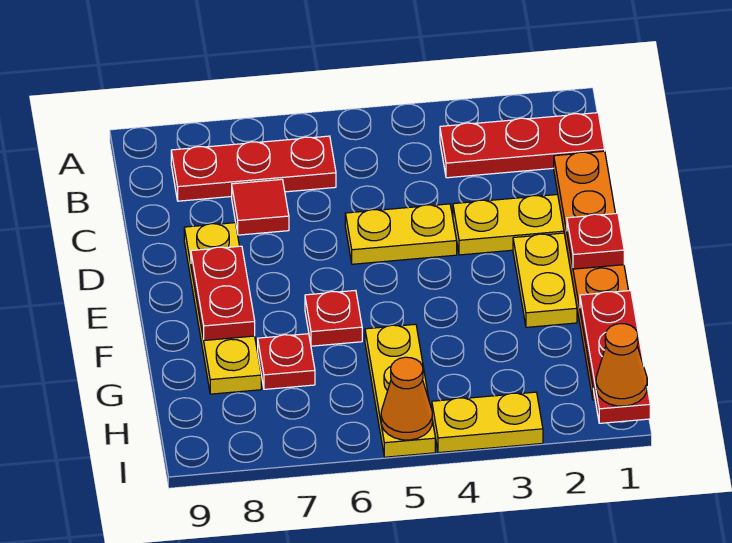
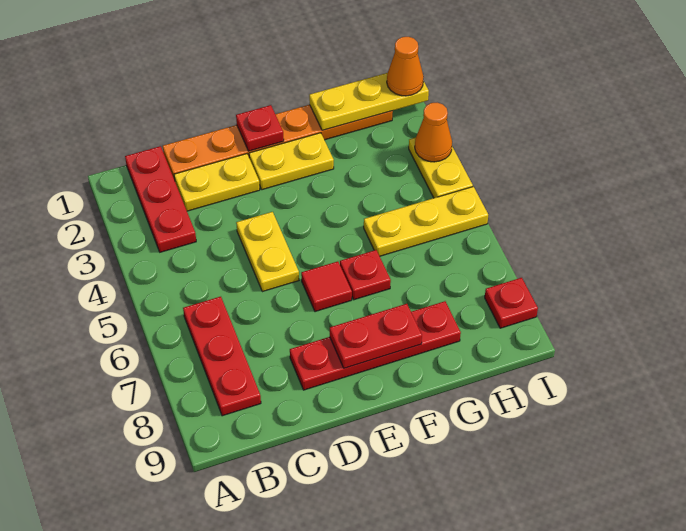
red 1x1 tile [232,179,289,235] -> red 1x1 tile moved to [301,261,352,312]
yellow 1x2 plate [453,195,564,255] -> yellow 1x2 plate turned to [174,154,260,211]
yellow 1x4 plate [184,223,261,394] -> red 1x4 plate [290,301,461,390]
red 1x3 plate [580,291,650,423] -> yellow 1x3 plate [309,73,429,130]
red 1x1 plate [258,334,315,389] -> red 1x1 plate moved to [485,278,538,328]
orange 1x1 cone [381,357,432,440] -> orange 1x1 cone moved to [415,103,452,162]

